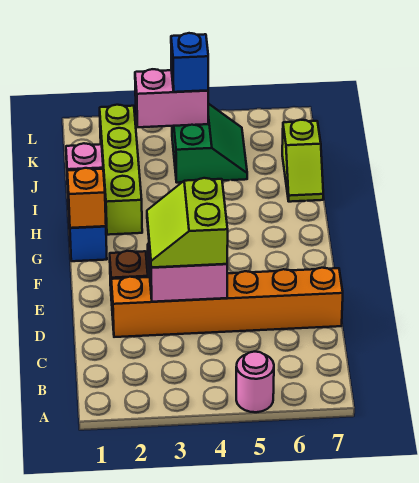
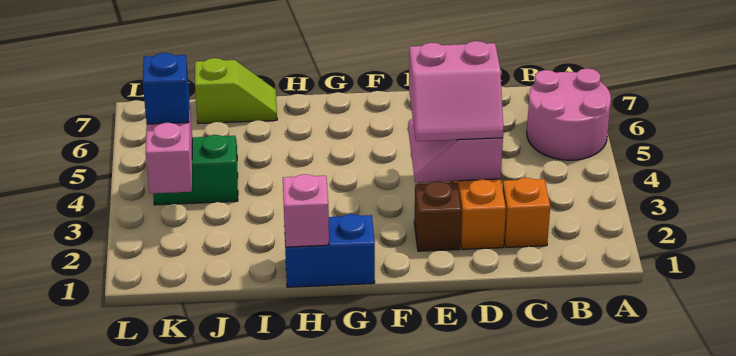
pink 1x1 round brick [236,351,274,412] -> pink 2x2 round brick [527,68,611,160]
lime 2x2 slope [147,178,228,268] -> pink 2x2 slope [409,41,503,141]
orange 1x1 brick [67,168,106,228] -> orange 1x1 brick moved to [503,178,550,247]
lime 1x4 brick [100,105,142,235] -> none

